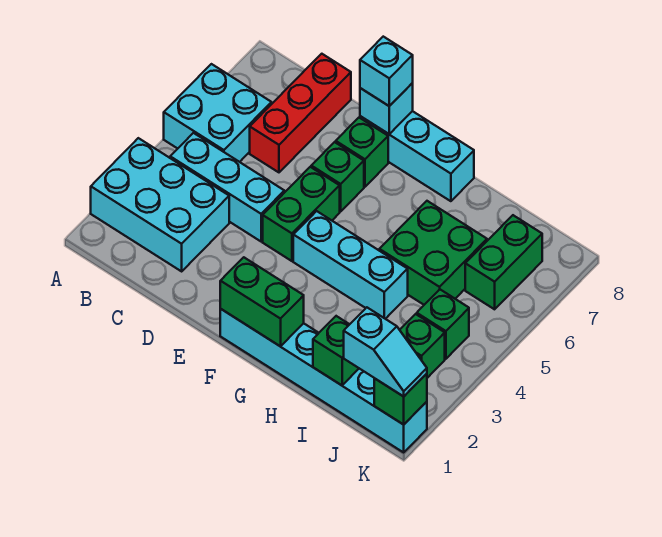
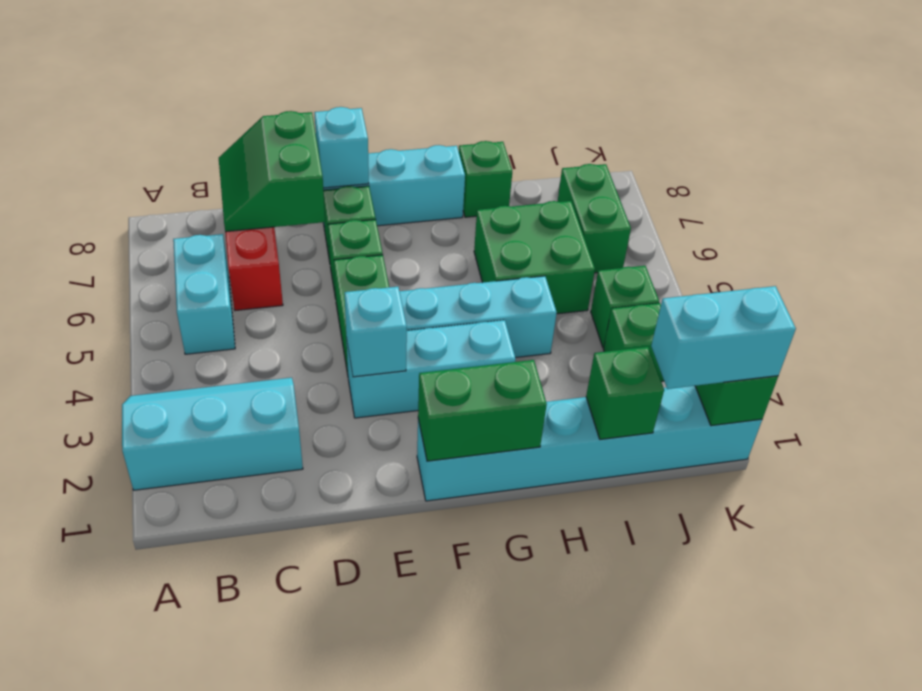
cyan 2x3 brick [91,138,229,271] -> cyan 2x3 slope [122,378,303,490]
cyan 2x2 brick [164,64,271,162] -> cyan 1x2 brick [173,234,235,354]
cyan 1x3 brick [170,133,284,241] -> cyan 1x3 brick moved to [346,320,516,418]
none -> green 2x2 slope [219,111,325,232]
cyan 1x1 brick [360,37,413,106] -> cyan 1x1 brick moved to [345,287,407,377]
none -> green 1x1 brick [459,141,512,217]
cyan 1x2 slope [344,307,427,396] -> cyan 1x2 brick [651,286,796,389]

